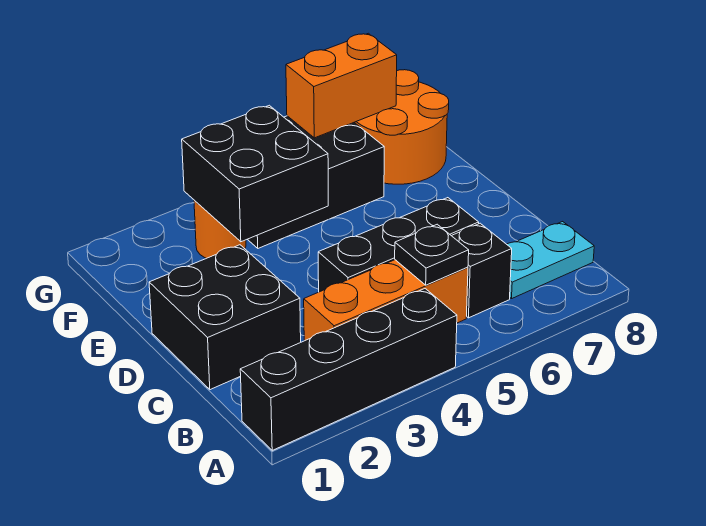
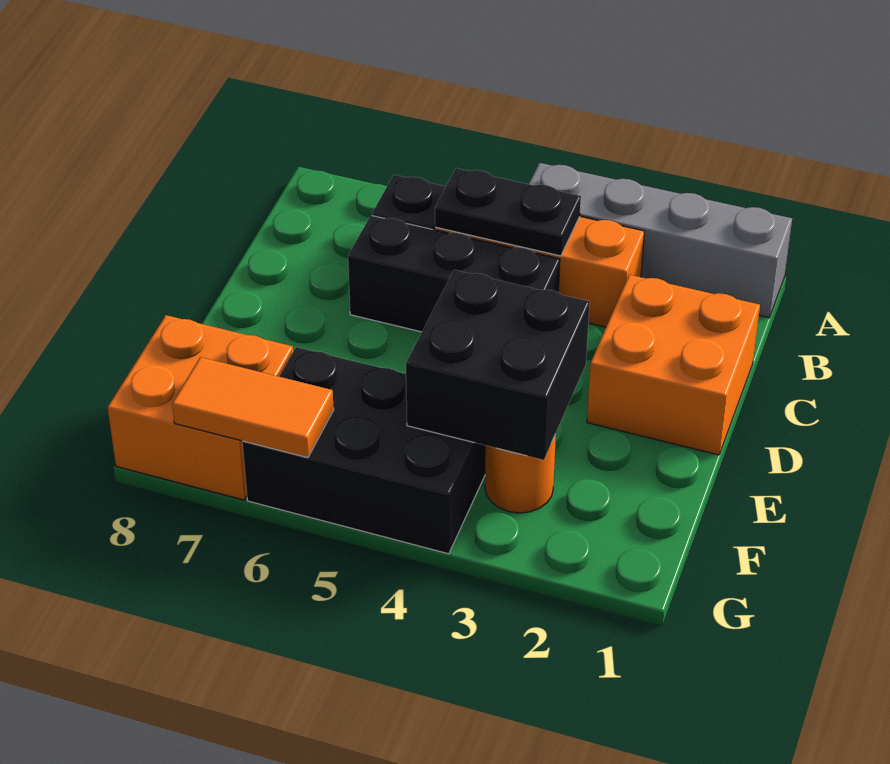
black 1x4 brick [240,289,457,450] -> grey 1x4 brick [529,163,792,318]
black 1x1 plate [395,224,469,285] -> black 1x2 plate [435,168,581,256]
cyan 1x2 plate [507,222,594,299] -> none
black 2x2 brick [149,245,301,390] -> orange 2x2 brick [587,275,760,455]
orange 2x2 round brick [354,70,449,184] -> orange 2x2 brick [108,315,293,500]
orange 1x2 brick [286,33,397,138] -> orange 1x2 tile [172,357,334,458]

